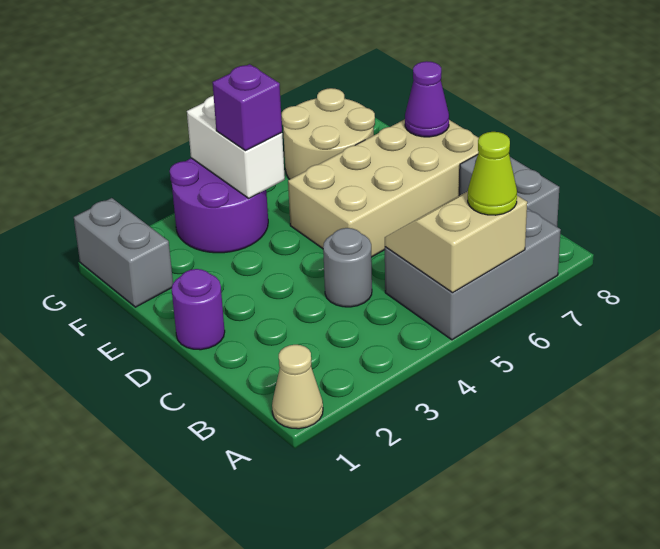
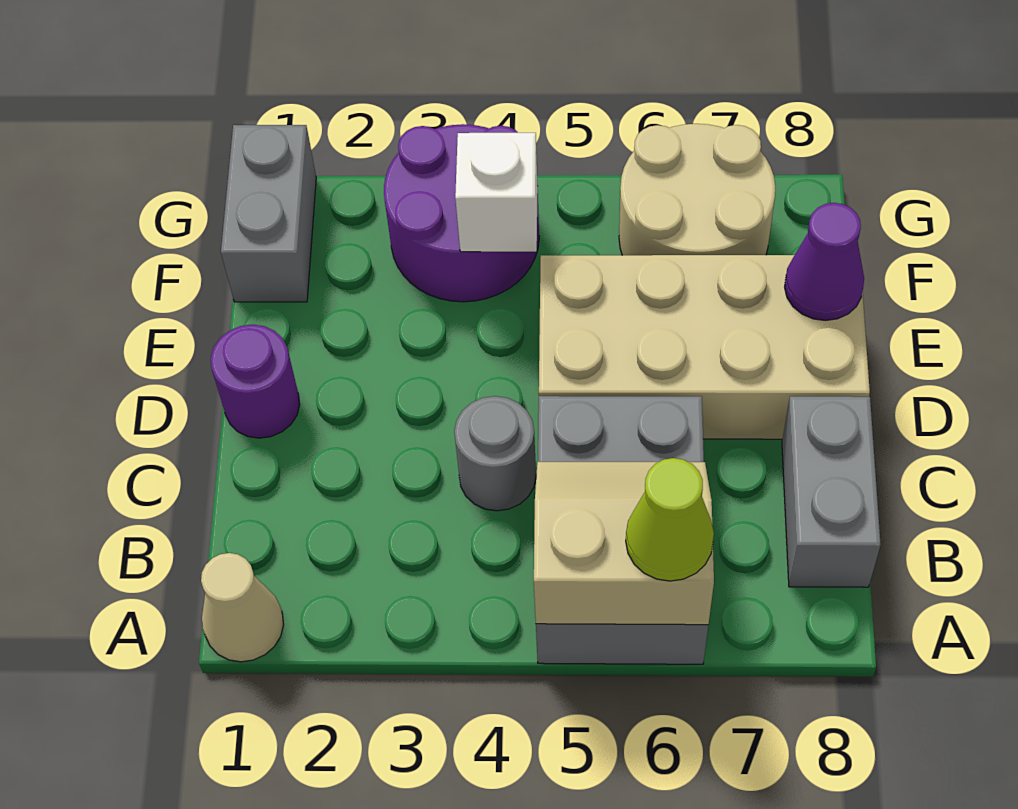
grey 2x3 brick [385,208,561,340] -> grey 2x3 brick turned to [536,396,708,664]
white 1x2 brick [187,96,285,198] -> white 1x1 brick [455,133,538,252]
purple 1x1 brick [212,64,282,151] -> none

